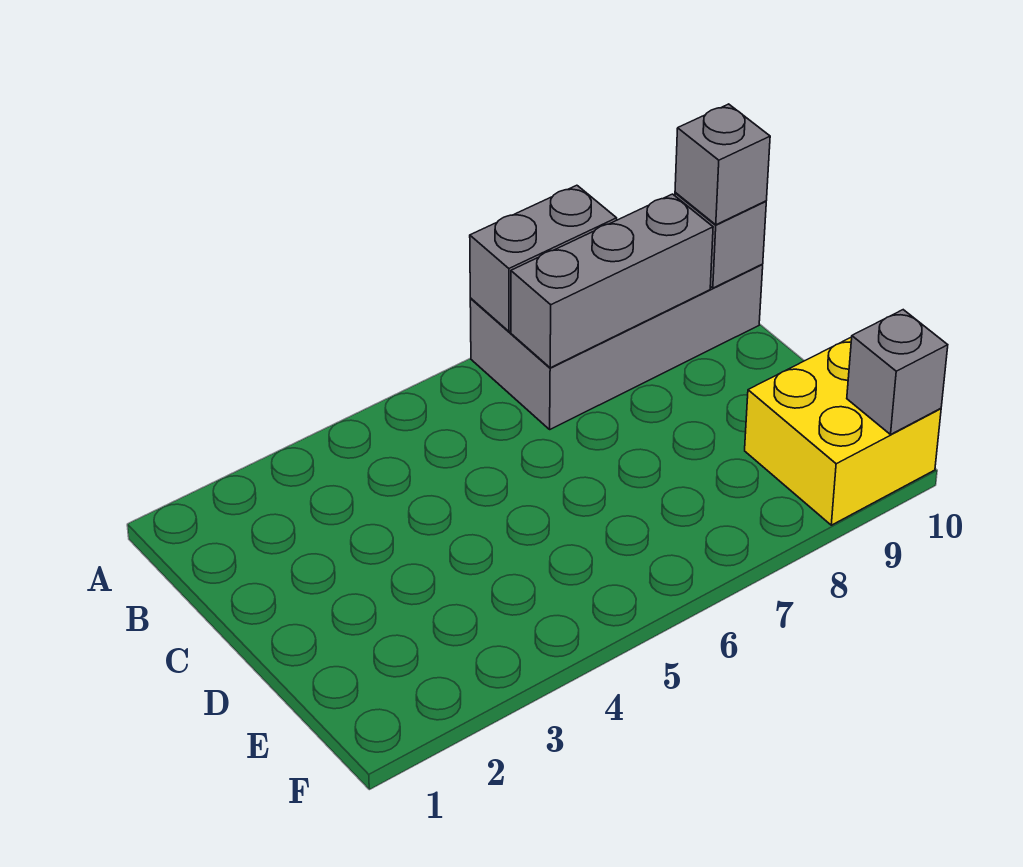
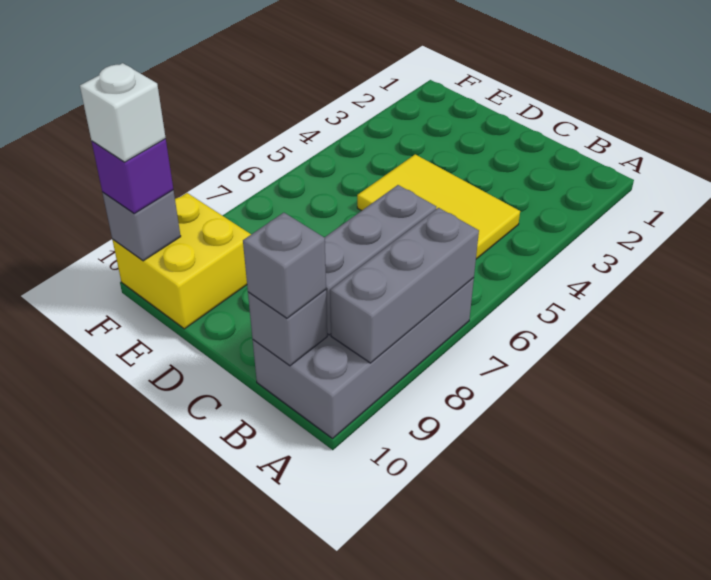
grey 1x2 brick [470,185,617,331] -> grey 1x3 brick [330,208,479,363]
none -> yellow 2x3 tile [357,154,520,259]
none -> purple 1x1 brick [92,139,173,213]
none -> white 1x1 brick [80,63,166,162]

